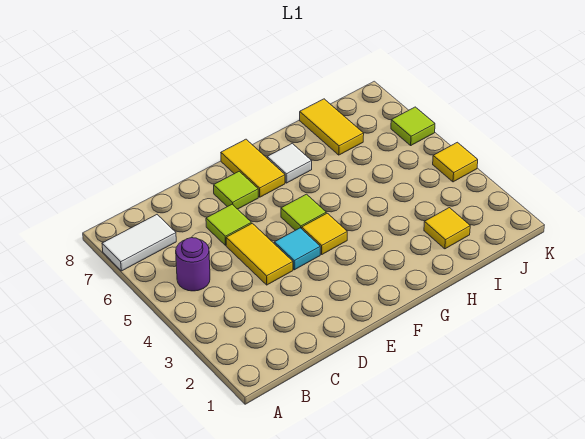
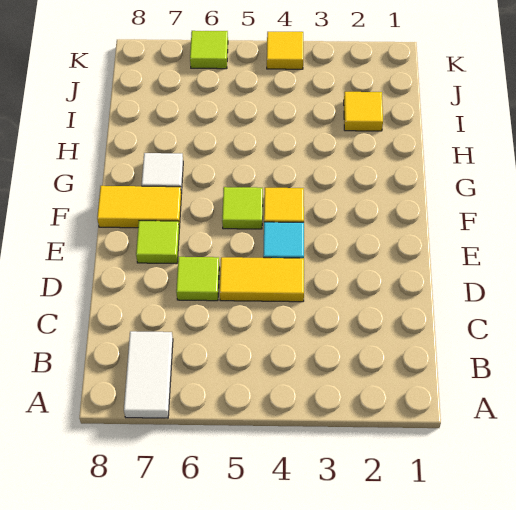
purple 1x1 round brick [176,238,210,291] -> none
yellow 1x2 tile [300,99,364,155] -> none

